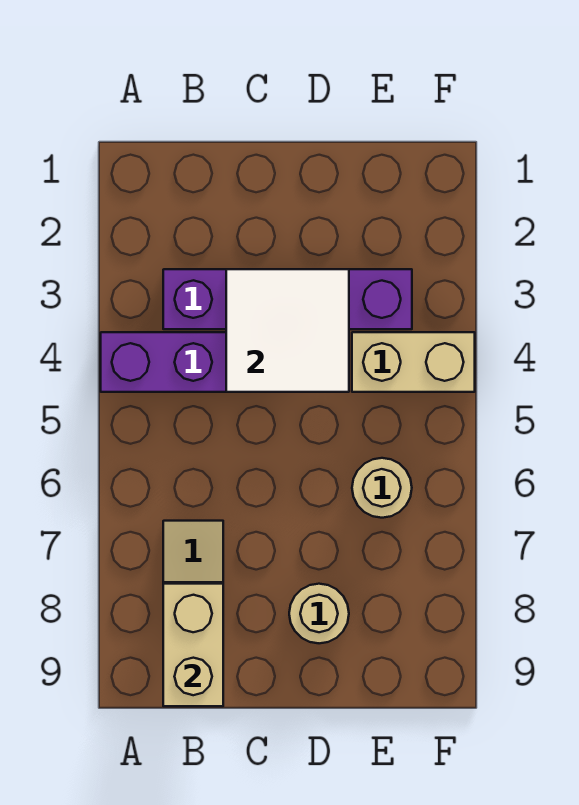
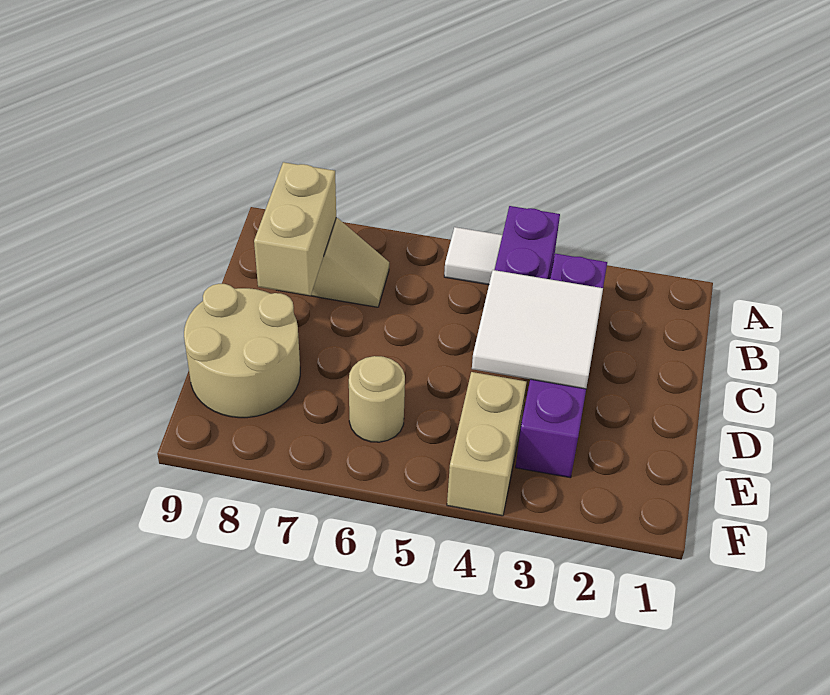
none -> white 1x1 tile [444,227,502,285]
tan 1x2 brick [163,584,223,706] -> tan 1x2 brick turned to [254,162,336,296]
tan 1x1 round brick [289,584,349,643] -> tan 2x2 round brick [184,284,300,418]

